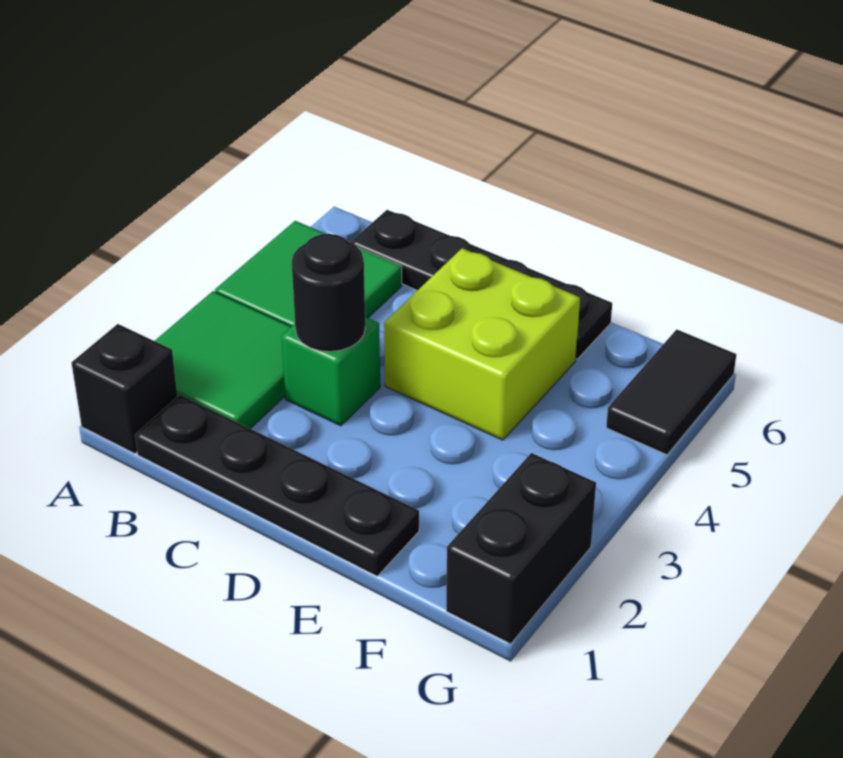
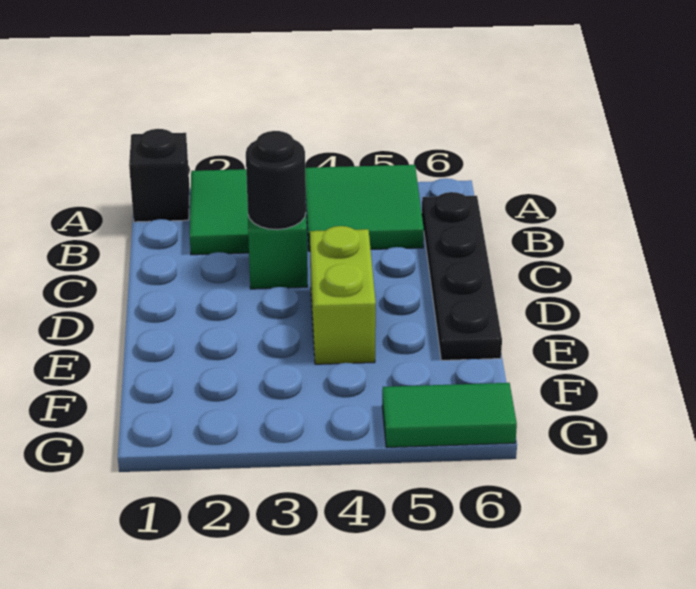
black 1x4 plate [135,395,419,576] -> none
lime 2x2 brick [384,248,580,440] -> lime 1x2 brick [310,226,376,364]
black 1x2 brick [446,453,596,644] -> none
black 1x2 tile [606,329,736,455] -> green 1x2 tile [382,383,517,447]

